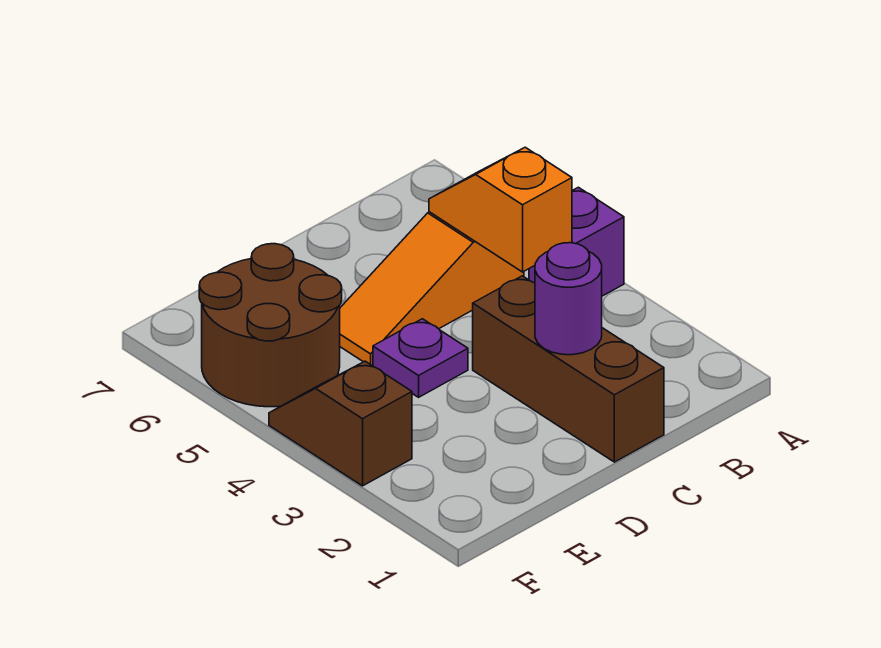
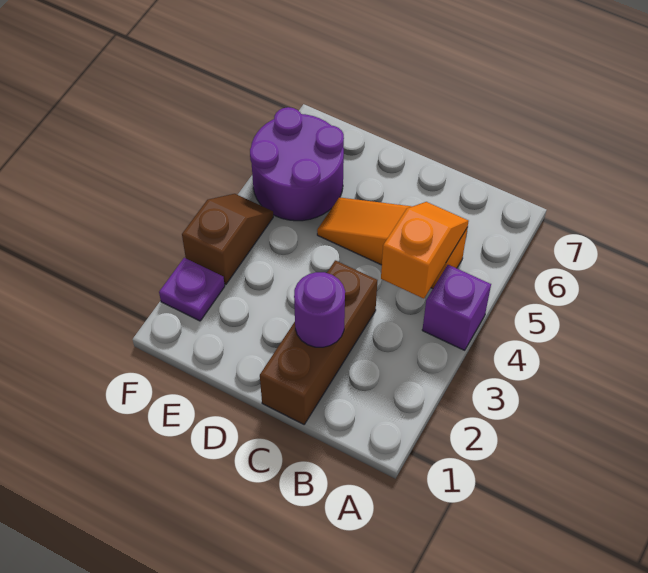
purple 1x1 plate [373,319,468,397] -> purple 1x1 plate moved to [159,258,225,321]
brown 2x2 round brick [199,244,342,407] -> purple 2x2 round brick [250,107,344,221]

